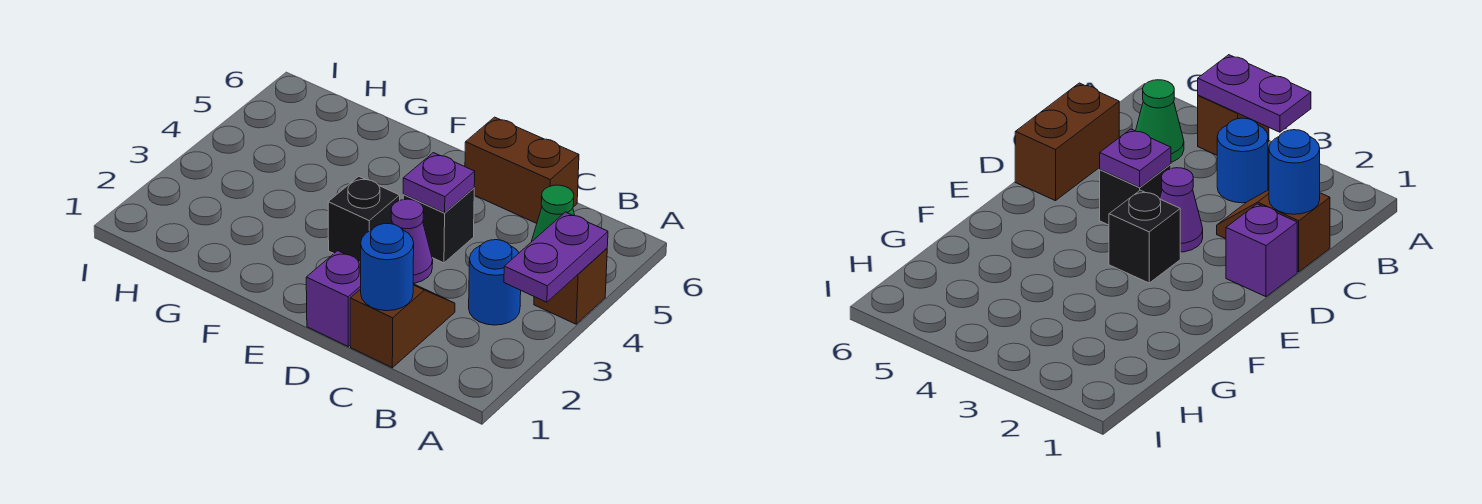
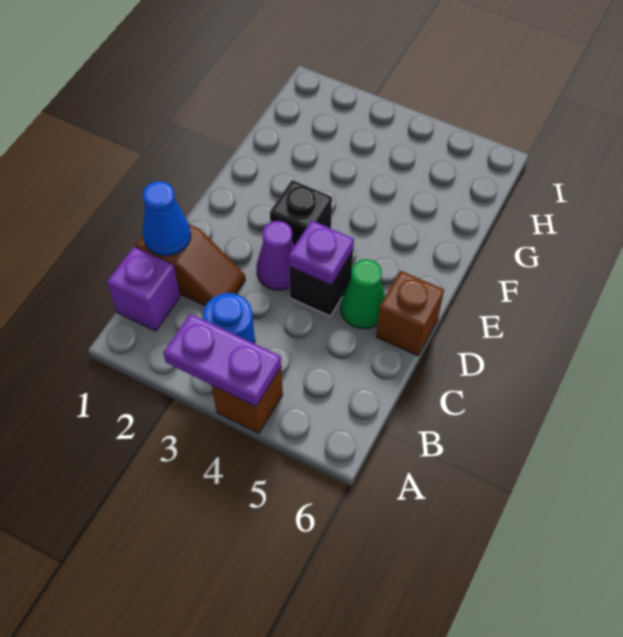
green 1x1 cone [532,185,575,241] -> green 1x1 cone moved to [341,259,385,329]
blue 1x1 round brick [361,224,414,311] -> blue 1x1 cone [142,181,191,256]
brown 1x2 brick [465,117,579,223] -> brown 1x1 brick [376,271,444,356]
purple 1x1 brick [306,251,361,346] -> purple 1x1 brick moved to [107,247,180,331]

